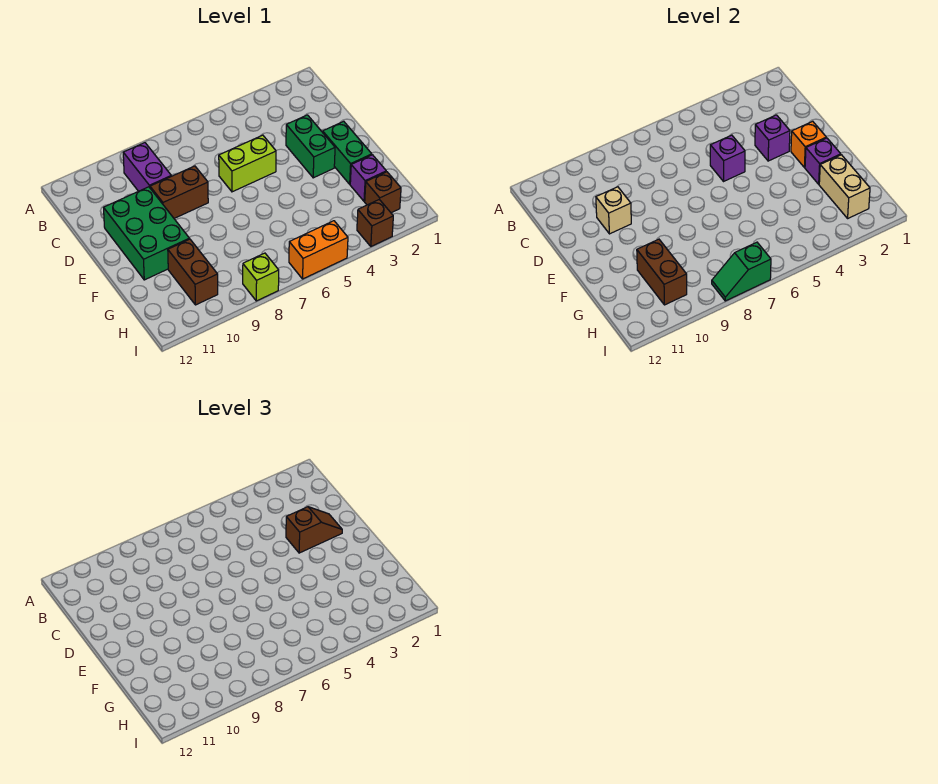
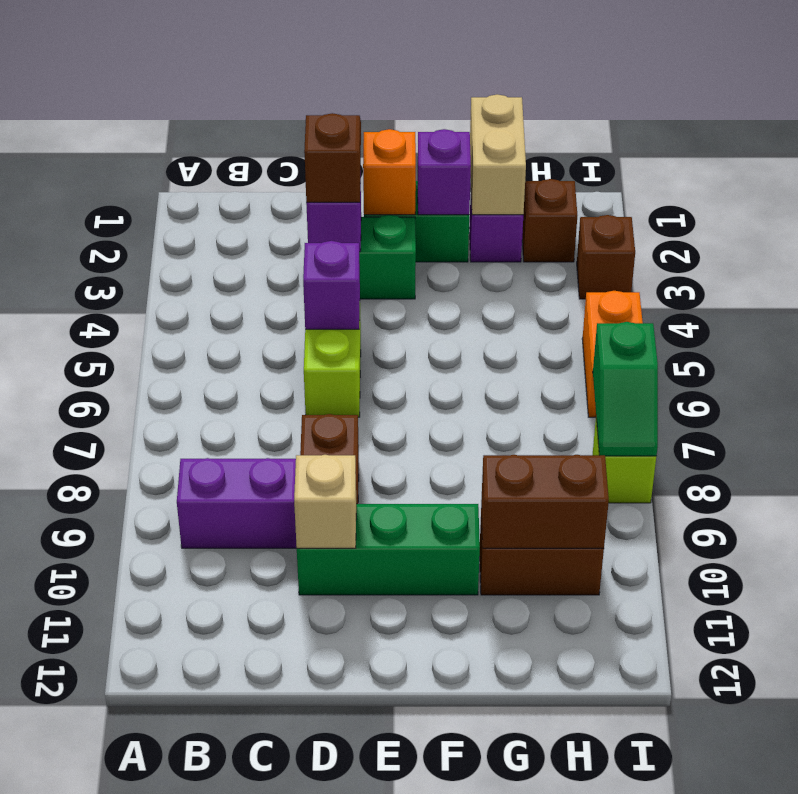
green 2x3 brick [104,187,189,280] -> green 1x3 brick [297,504,480,595]
tan 1x2 brick [819,155,870,218] -> tan 1x2 brick turned to [470,94,526,215]

